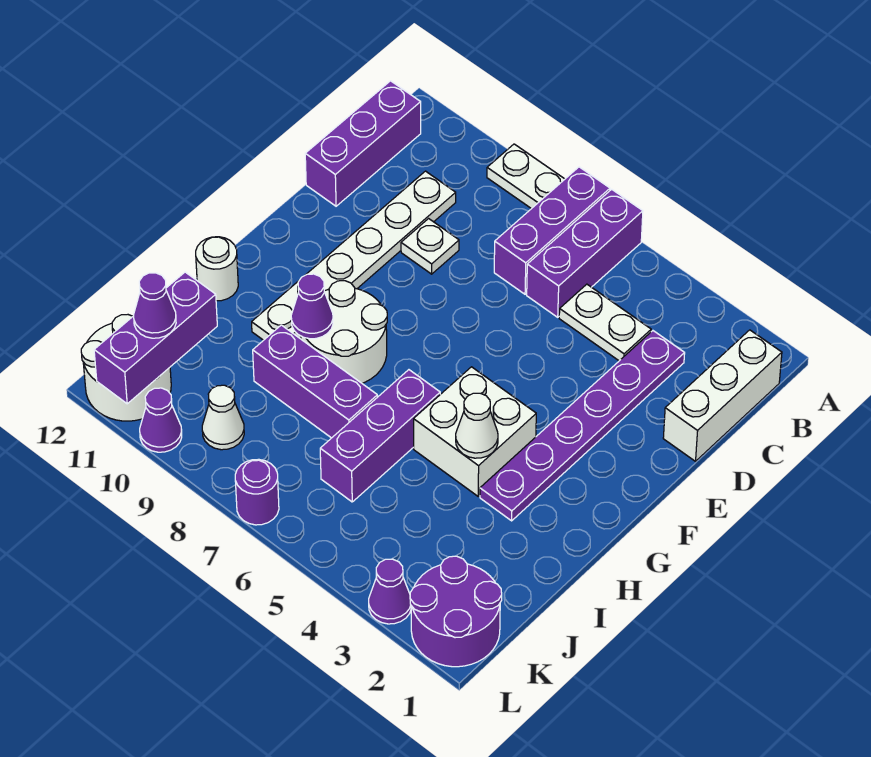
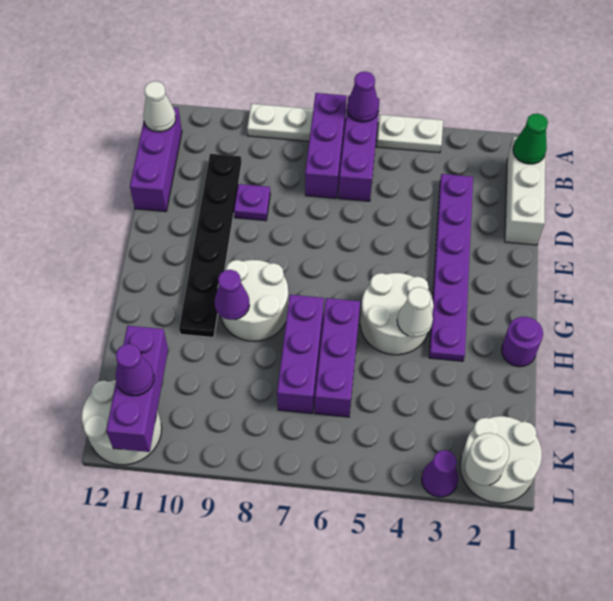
none -> green 1x1 cone [513,114,548,164]
white 1x2 plate [559,284,651,361] -> white 1x2 plate moved to [377,115,443,153]
white 1x6 plate [252,171,456,340] -> black 1x6 plate [179,154,242,338]
white 1x1 plate [401,219,459,274] -> purple 1x1 plate [234,184,270,221]
white 2x2 brick [414,367,536,496] -> white 2x2 round brick [360,273,433,355]
white 1x1 round brick [196,237,238,301] -> white 1x1 round brick moved to [465,433,509,486]
purple 1x3 brick [253,325,378,438] -> purple 1x3 brick turned to [277,295,324,414]
purple 2x2 round brick [410,556,502,667] -> white 2x2 round brick [460,416,542,503]
white 1x1 cone [202,385,244,450] -> white 1x1 cone moved to [143,81,176,132]
purple 1x1 round brick [235,459,279,525] -> purple 1x1 round brick moved to [502,317,543,367]
purple 1x1 cone [140,388,182,452] -> purple 1x1 cone moved to [347,71,379,122]

